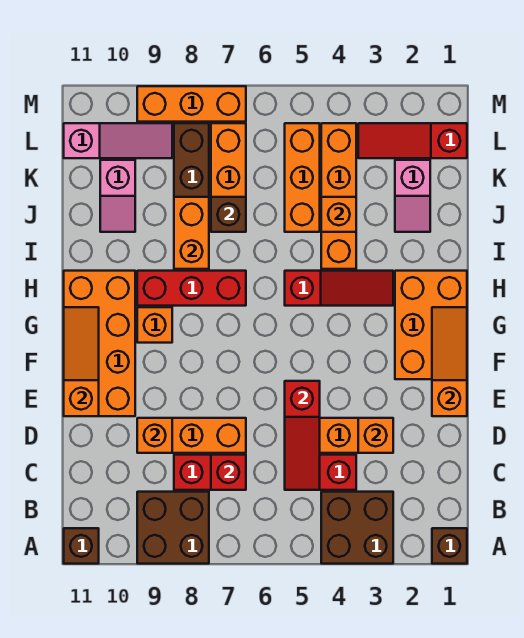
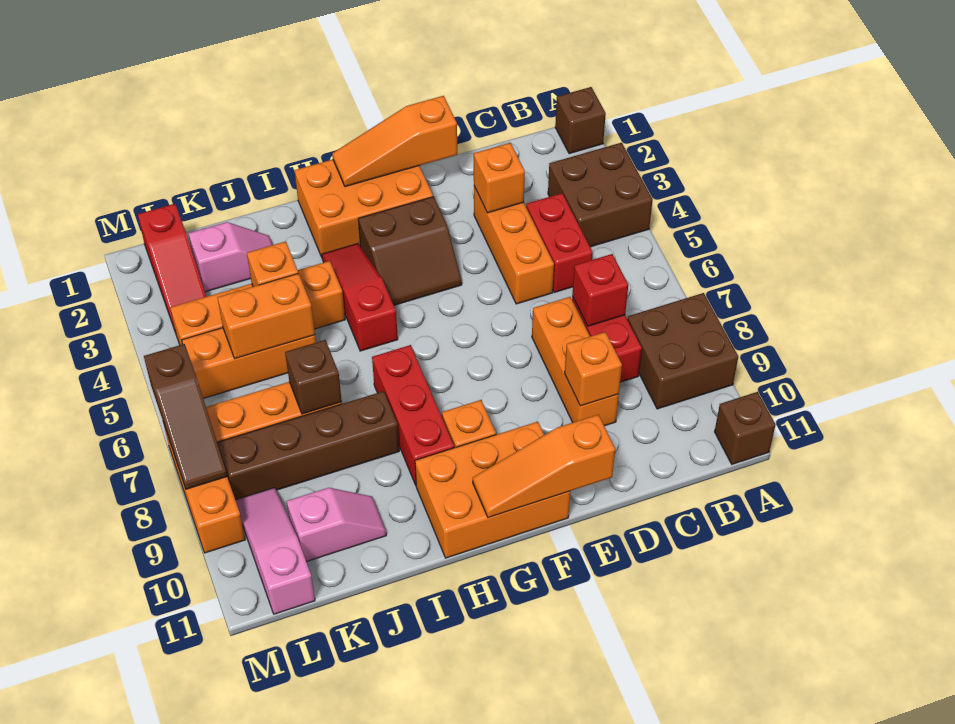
red 1x3 slope [285,381,320,490] -> none
orange 2x4 brick [64,271,135,416] -> orange 2x3 brick [415,422,570,558]
none -> brown 2x2 slope [358,197,462,305]
orange 1x2 brick [174,197,209,269] -> orange 1x2 brick moved to [217,273,315,359]
none -> brown 1x3 slope [144,344,227,489]

